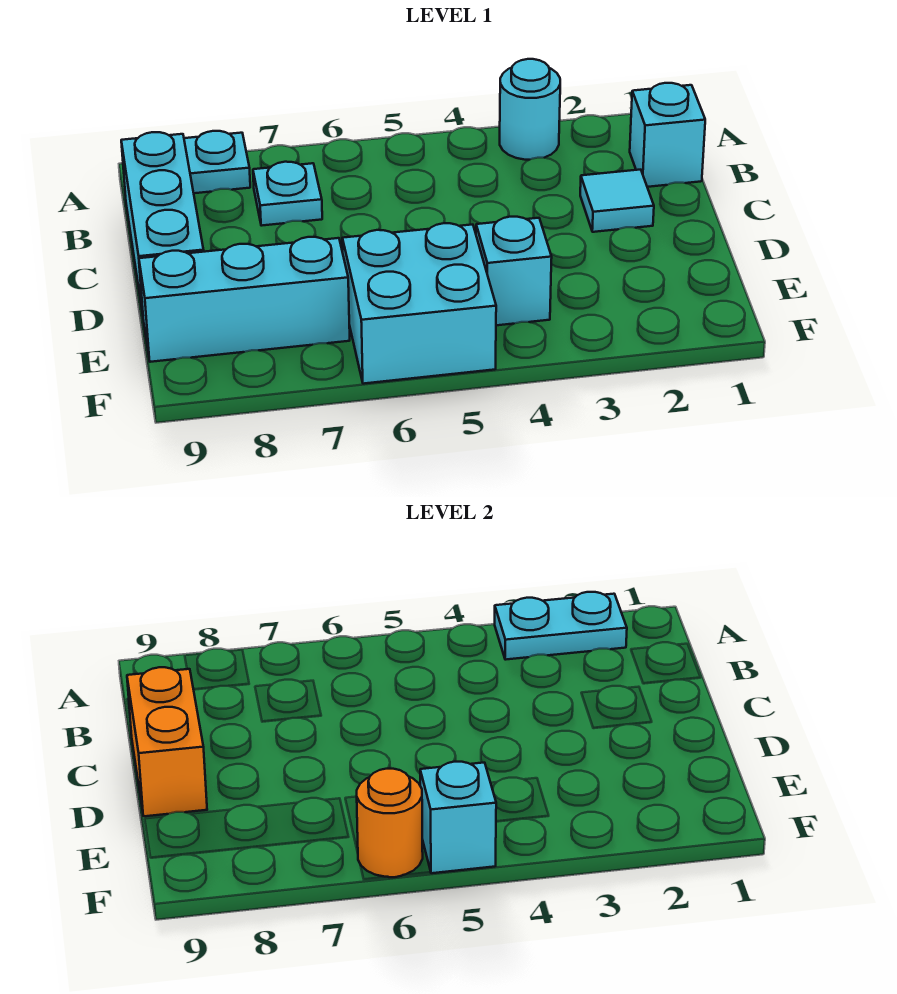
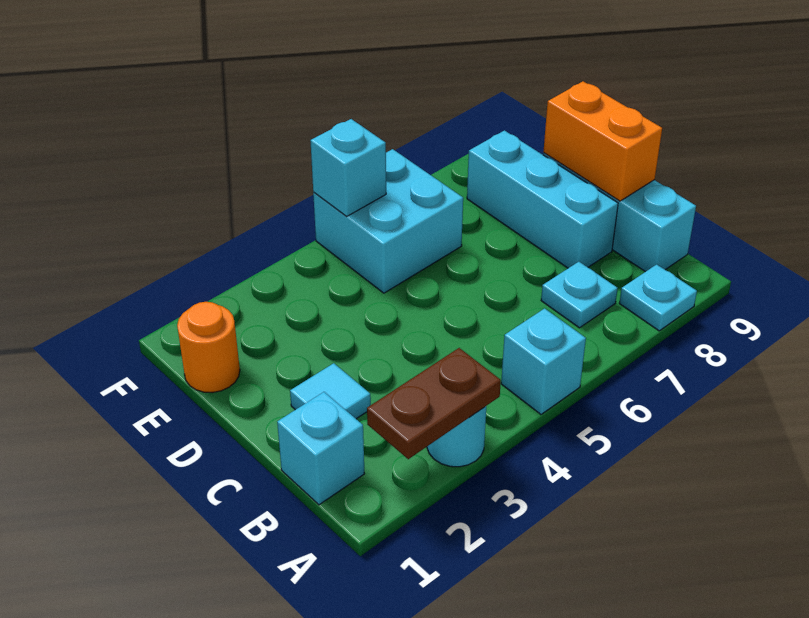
cyan 1x2 plate [495,592,627,660] -> brown 1x2 plate [367,348,501,459]
cyan 1x1 brick [476,217,552,325] -> cyan 1x1 brick moved to [501,308,586,414]
cyan 1x3 brick [139,237,350,362] -> cyan 1x3 brick turned to [467,130,618,268]
orange 1x1 round brick [357,769,423,877] -> orange 1x1 round brick moved to [177,302,240,393]

